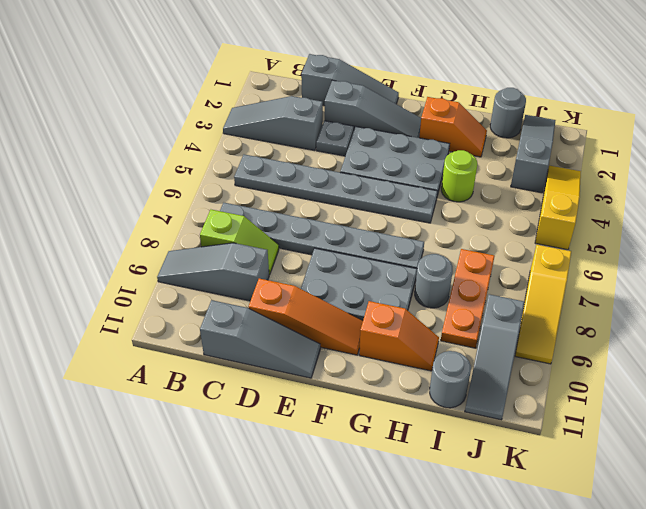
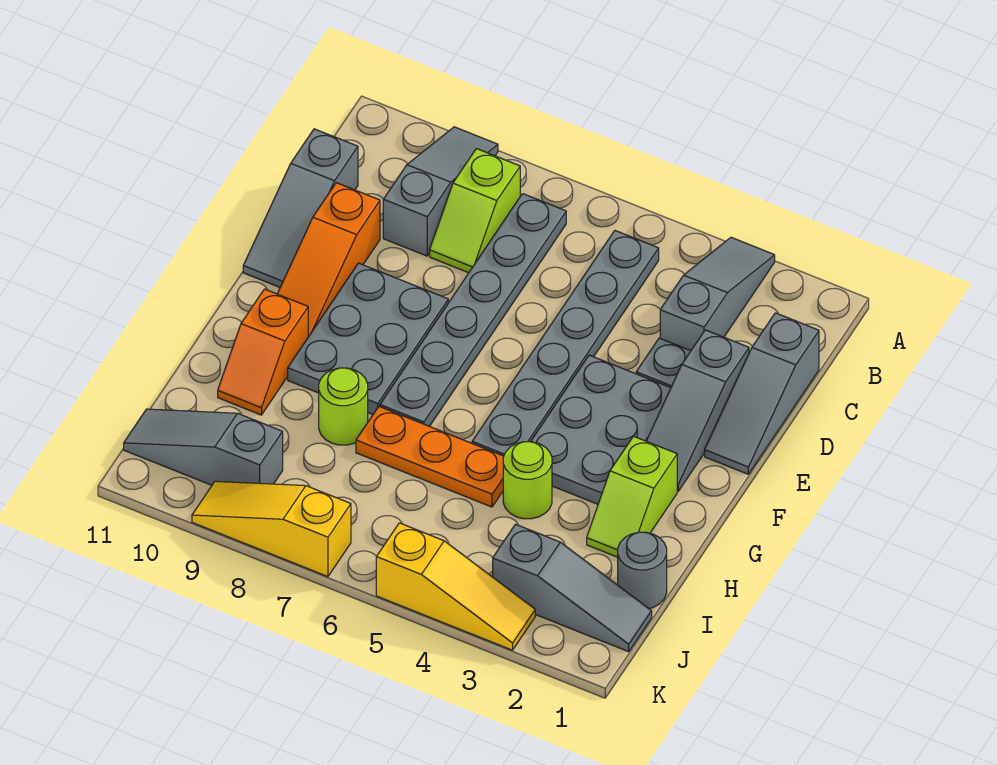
orange 1x2 slope [419,97,487,157] -> lime 1x2 slope [587,436,677,557]
grey 1x1 round brick [415,254,453,308] -> lime 1x1 round brick [319,368,368,445]
orange 1x3 plate [441,249,495,348] -> orange 1x3 plate moved to [356,407,504,507]
grey 1x1 round brick [430,351,471,408] -> none

